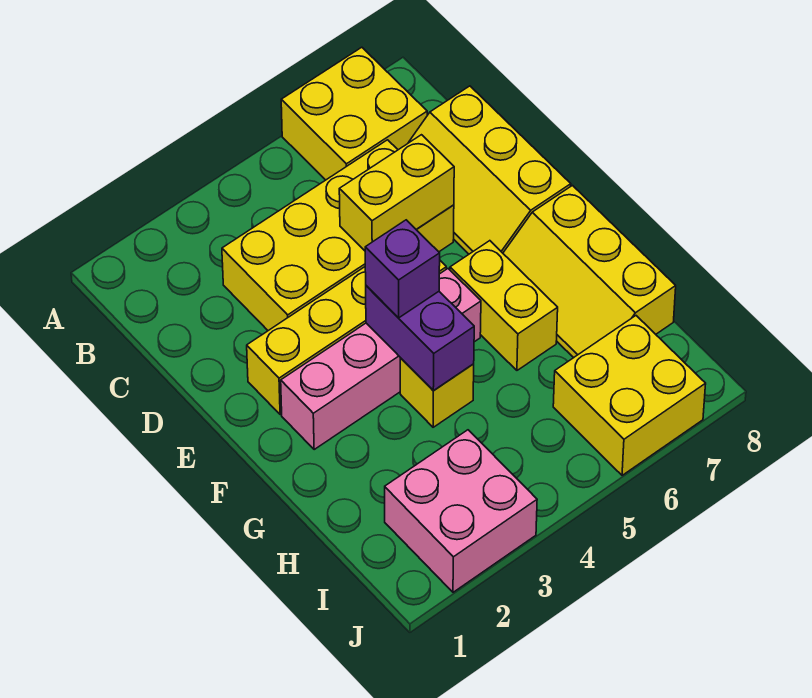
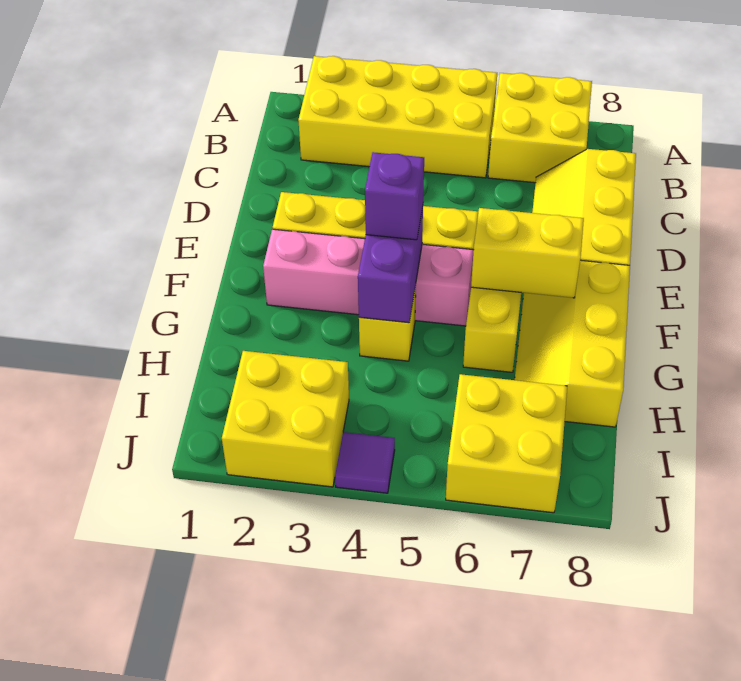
yellow 2x4 brick [222,140,454,331] -> yellow 2x4 brick moved to [298,56,497,178]
yellow 1x2 brick [339,135,454,251] -> yellow 1x2 brick moved to [471,208,584,298]
pink 2x2 brick [385,430,537,592] -> yellow 2x2 brick [222,351,349,487]
none -> purple 1x1 tile [335,432,395,493]

